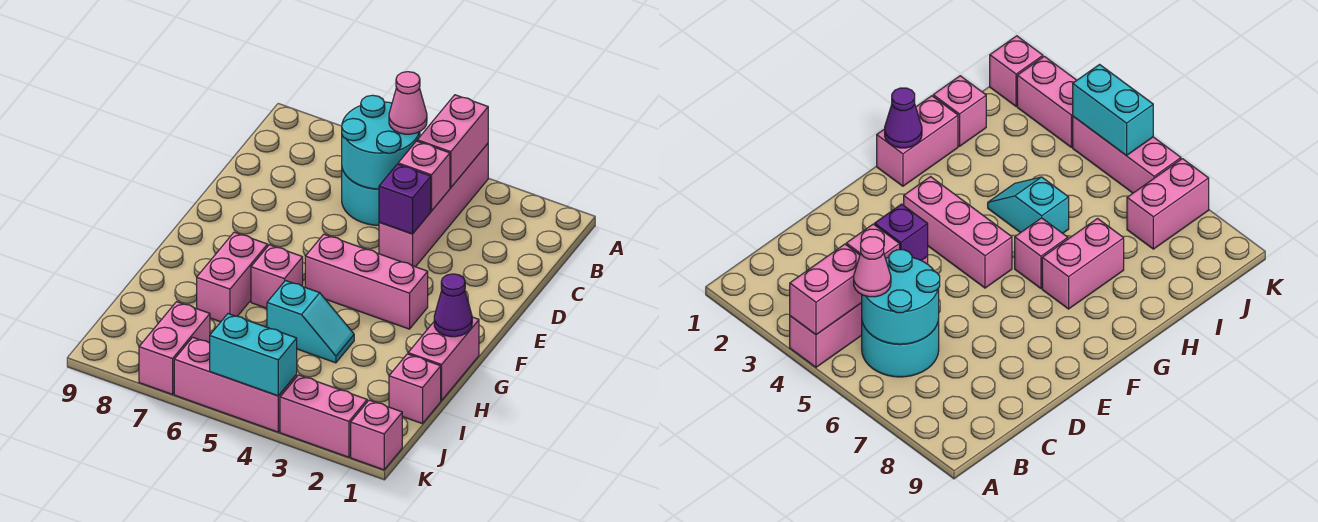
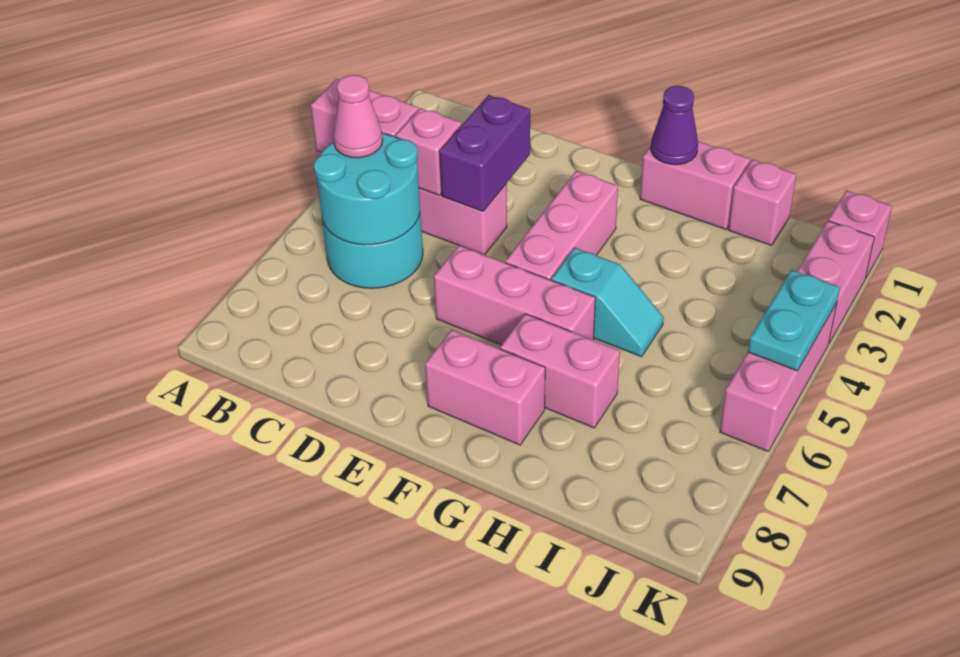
purple 1x1 brick [379,164,431,234] -> purple 1x2 brick [439,95,530,211]
pink 1x1 brick [251,245,303,308] -> pink 1x3 brick [434,246,595,345]
cyan 1x2 slope [267,281,354,363] -> cyan 1x2 slope turned to [552,248,664,357]
pink 1x2 brick [139,302,210,394] -> pink 1x2 brick moved to [425,330,545,445]
cyan 1x2 brick [210,314,297,396] -> cyan 1x2 plate [748,270,840,371]

